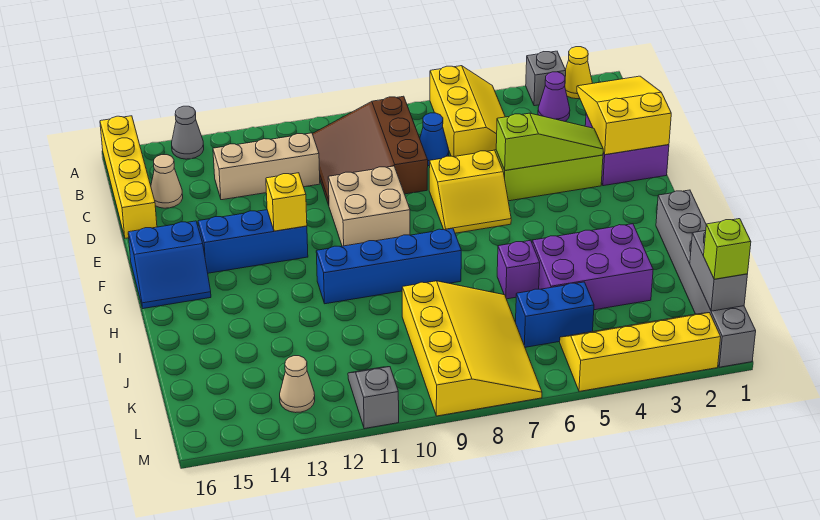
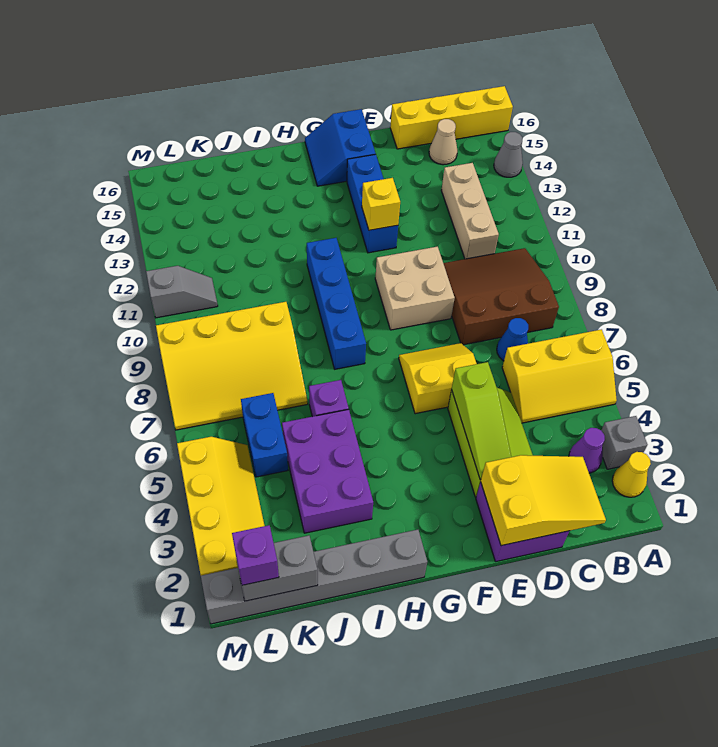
yellow 2x2 slope [429,150,511,233] -> yellow 2x2 slope turned to [399,343,477,414]
lime 1x1 brick [704,219,751,279] -> purple 1x1 brick [232,525,279,585]
tan 1x1 cone [280,356,315,413] -> none

